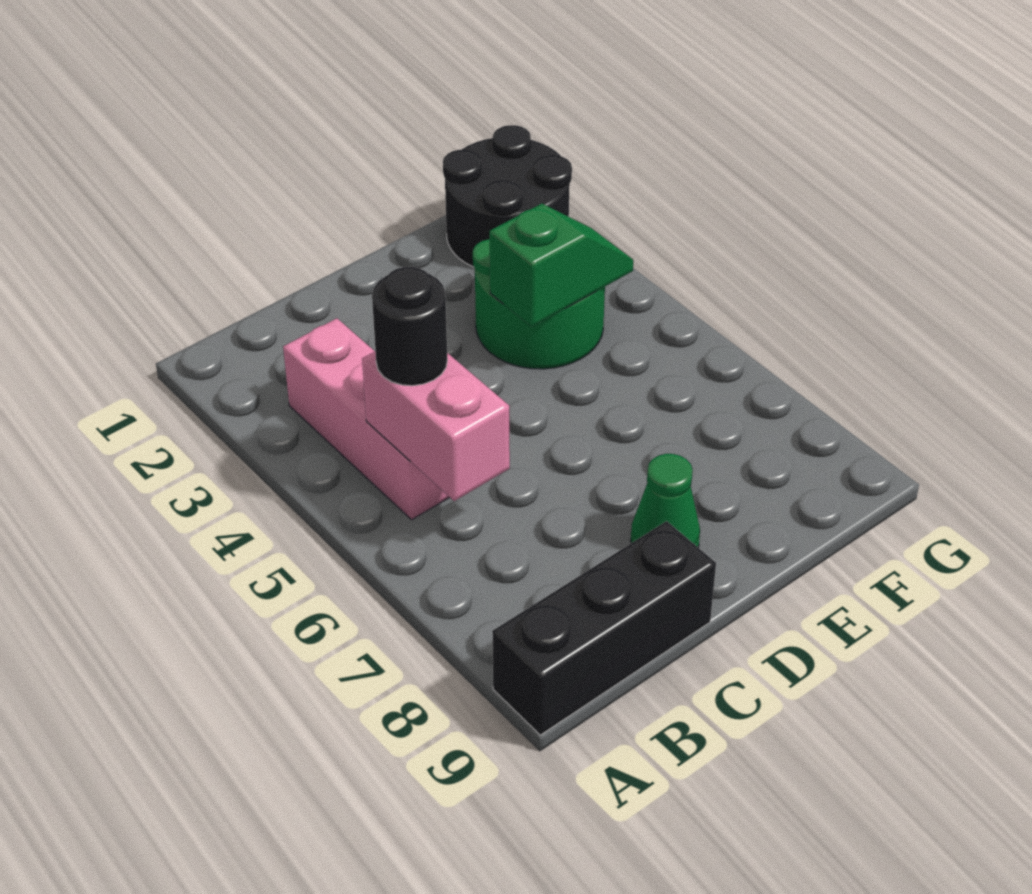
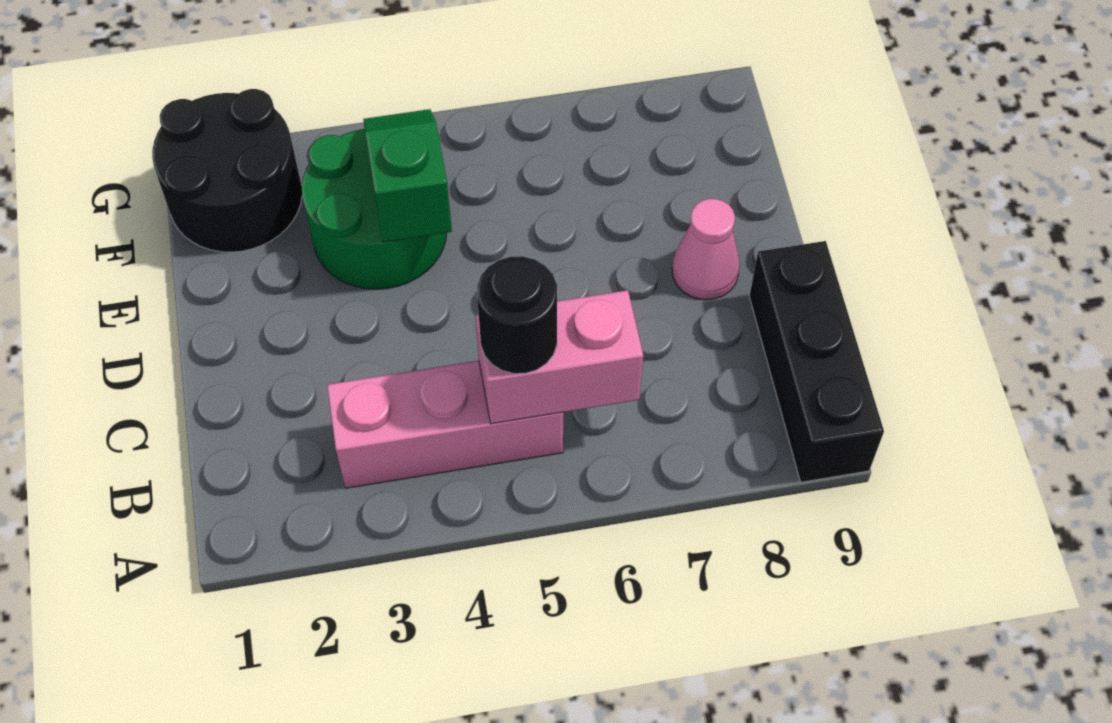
green 1x1 cone [631,454,700,547] -> pink 1x1 cone [672,199,740,300]

